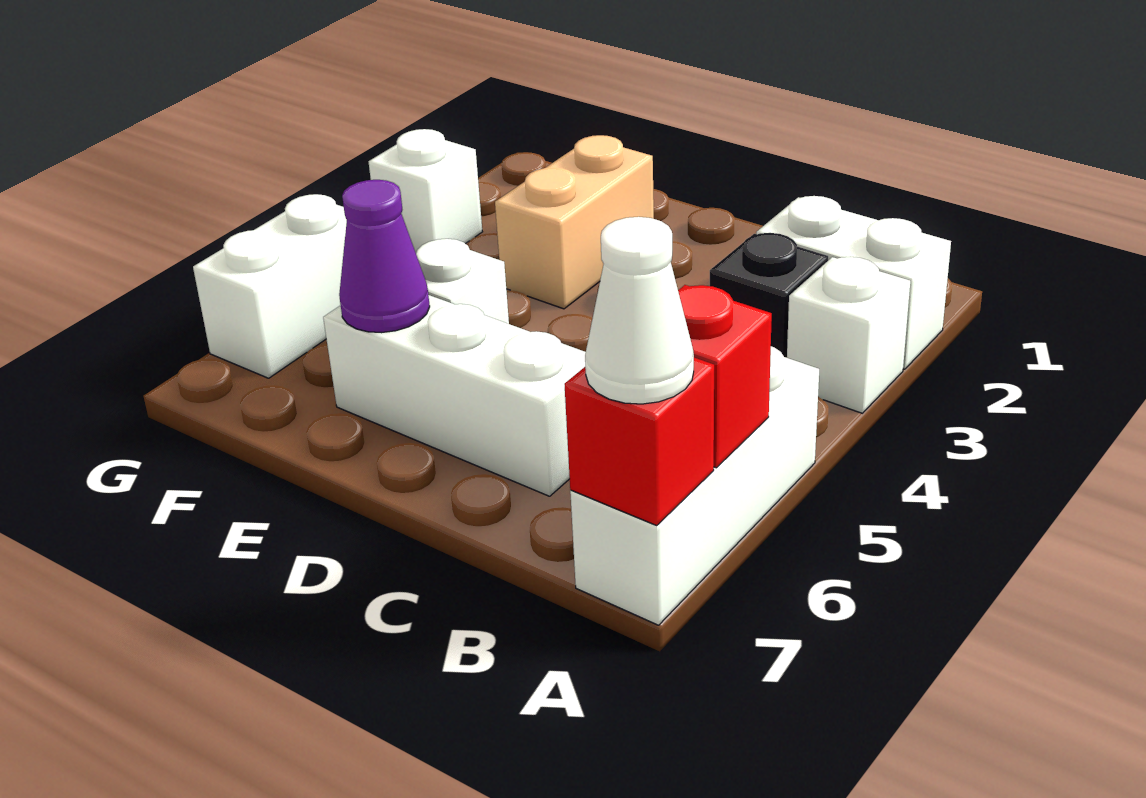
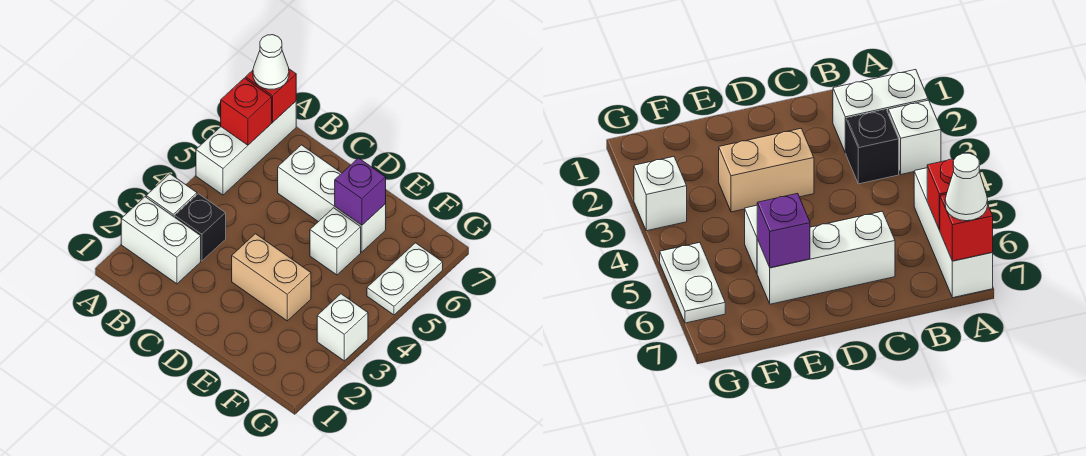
tan 1x2 brick [495,135,654,309] -> tan 1x2 brick turned to [232,234,311,321]
purple 1x1 cone [339,180,430,333] -> purple 1x1 brick [335,158,386,225]
white 1x2 brick [193,194,347,378] -> white 1x2 plate [367,243,443,315]

